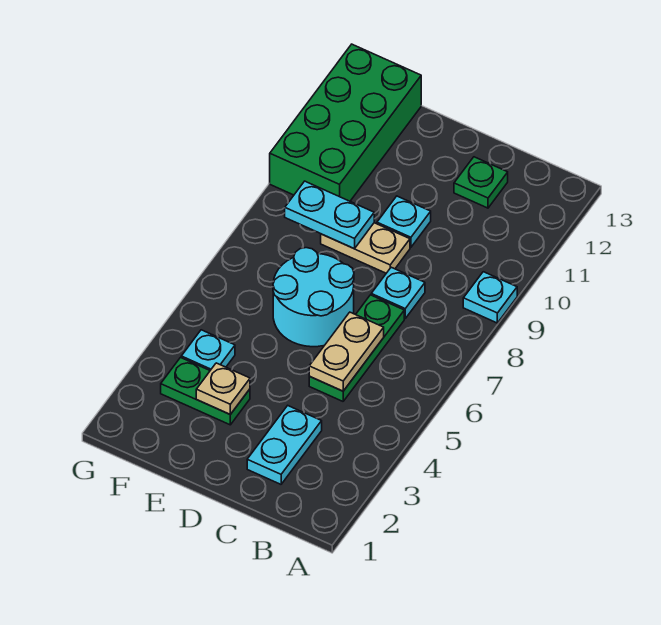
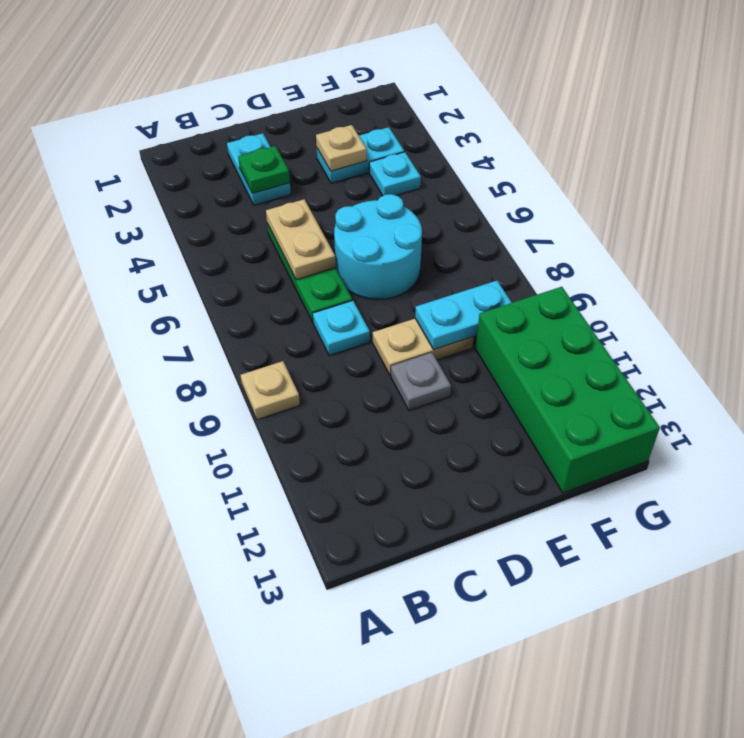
cyan 1x1 plate [463,272,517,323] -> tan 1x1 plate [241,361,300,420]
green 1x1 plate [454,157,508,208] -> green 1x1 plate moved to [238,146,290,193]
cyan 1x1 plate [377,196,431,247] -> grey 1x1 plate [391,353,451,410]
green 1x2 plate [161,358,250,425] -> cyan 1x2 plate [317,127,404,183]

